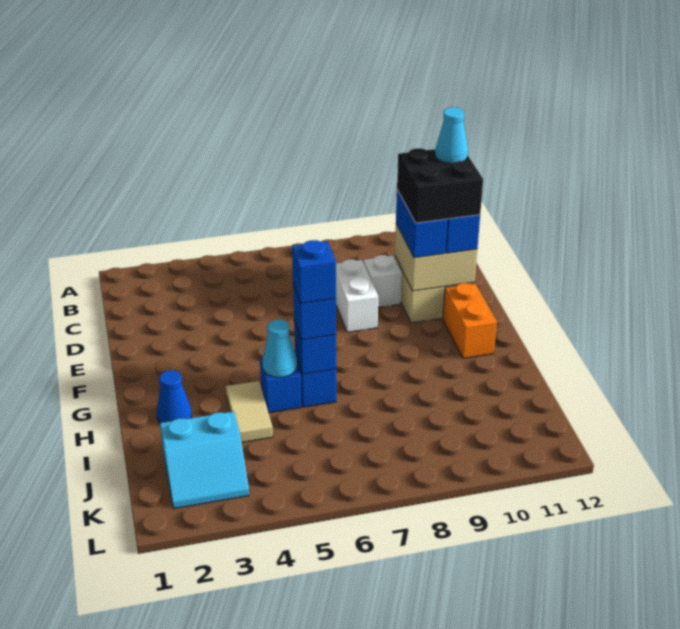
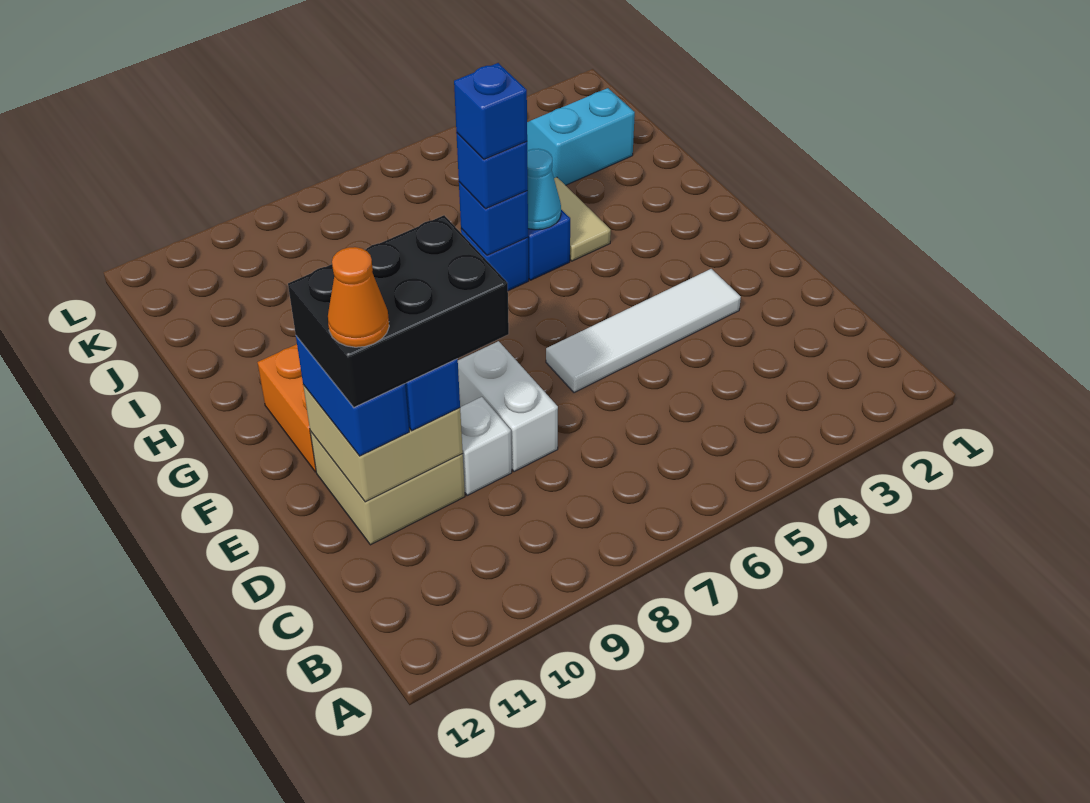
black 2x2 brick [397,148,483,223] -> black 2x3 brick [288,215,509,407]
cyan 1x1 cone [435,107,468,163] -> orange 1x1 cone [328,247,389,347]
none -> white 1x4 tile [546,269,741,393]
blue 1x1 cone [157,370,192,423] -> none

